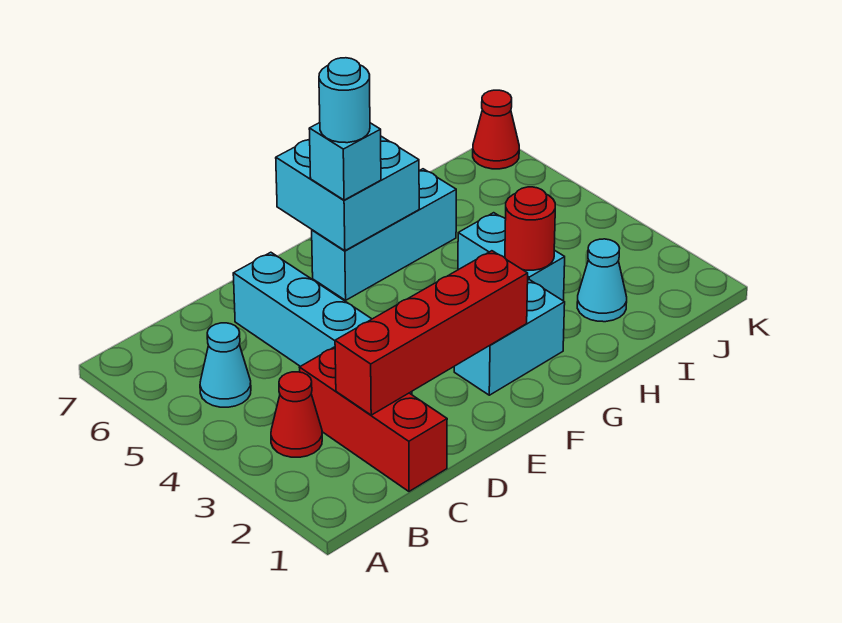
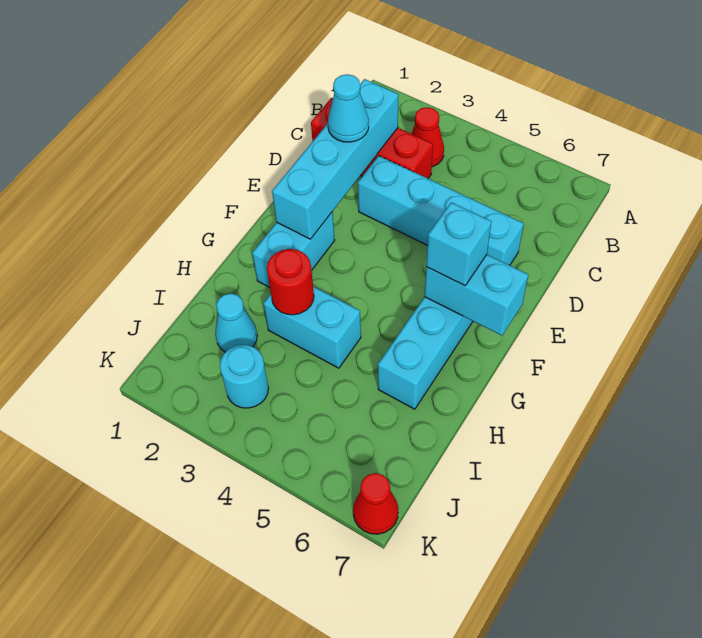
cyan 1x1 cone [200,323,251,407] -> cyan 1x1 cone moved to [328,74,369,142]
red 1x4 brick [335,251,528,415] -> cyan 1x4 brick [272,79,398,239]
cyan 2x2 brick [276,136,419,251] -> cyan 1x2 brick [425,255,528,335]
cyan 1x1 round brick [319,58,370,143] -> cyan 1x1 round brick moved to [220,345,269,408]

